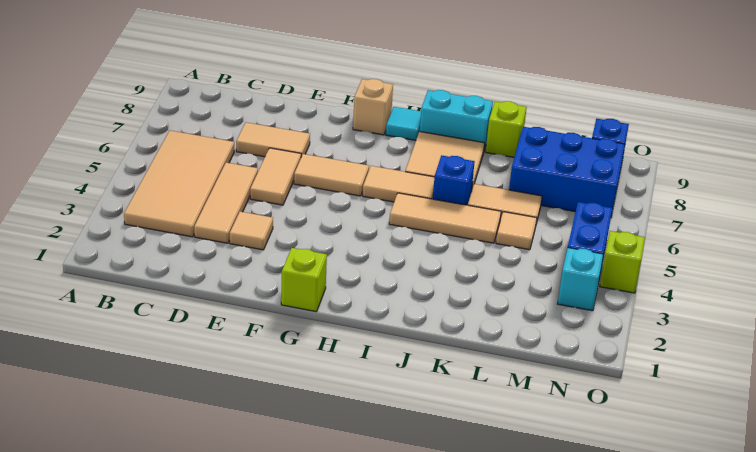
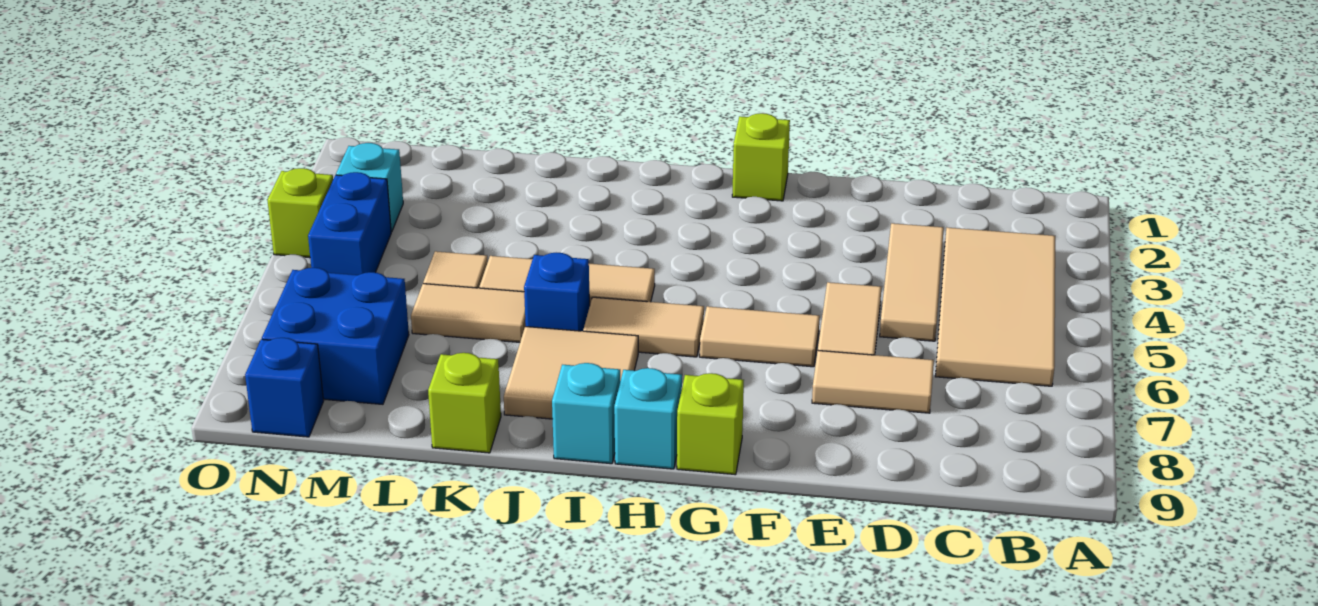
tan 1x1 tile [230,212,273,250] -> none
tan 1x1 brick [353,79,393,135] -> lime 1x1 brick [677,373,744,475]
cyan 1x1 tile [386,107,421,140] -> cyan 1x1 brick [614,368,682,469]
cyan 1x2 brick [420,90,493,150] -> cyan 1x1 brick [552,363,620,464]
blue 2x3 brick [509,127,625,217] -> blue 2x2 brick [262,268,409,404]

